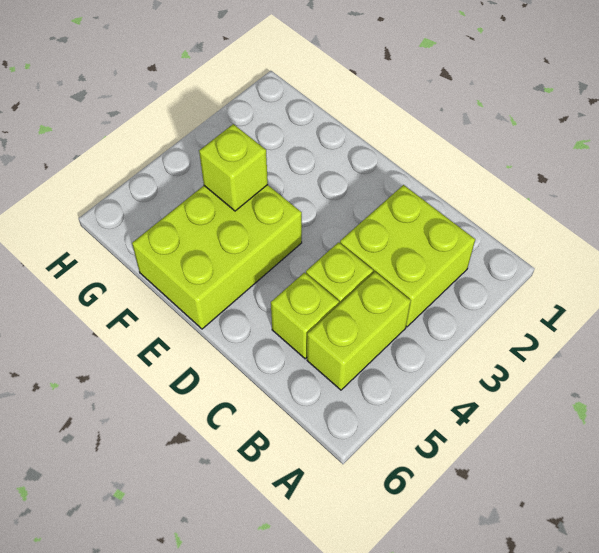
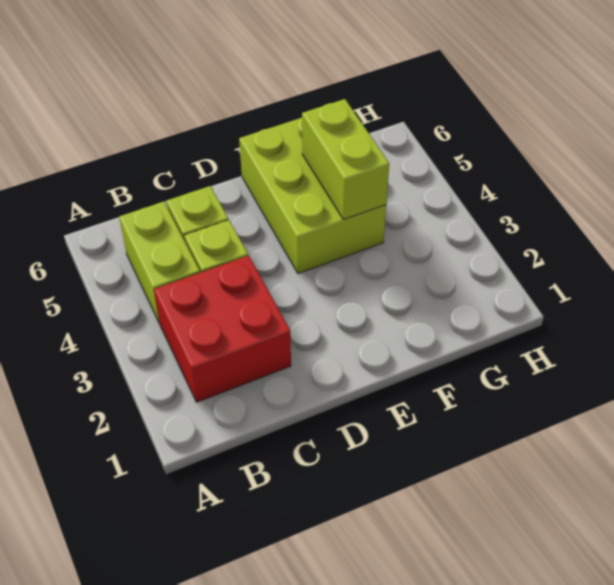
lime 2x2 brick [340,185,475,327] -> red 2x2 brick [154,256,291,402]
lime 1x1 brick [199,124,268,211] -> lime 1x2 brick [302,99,389,219]

